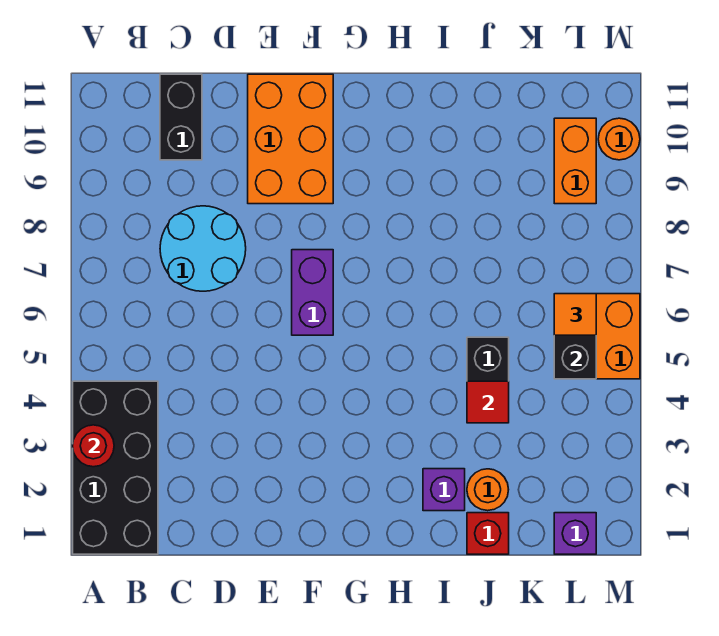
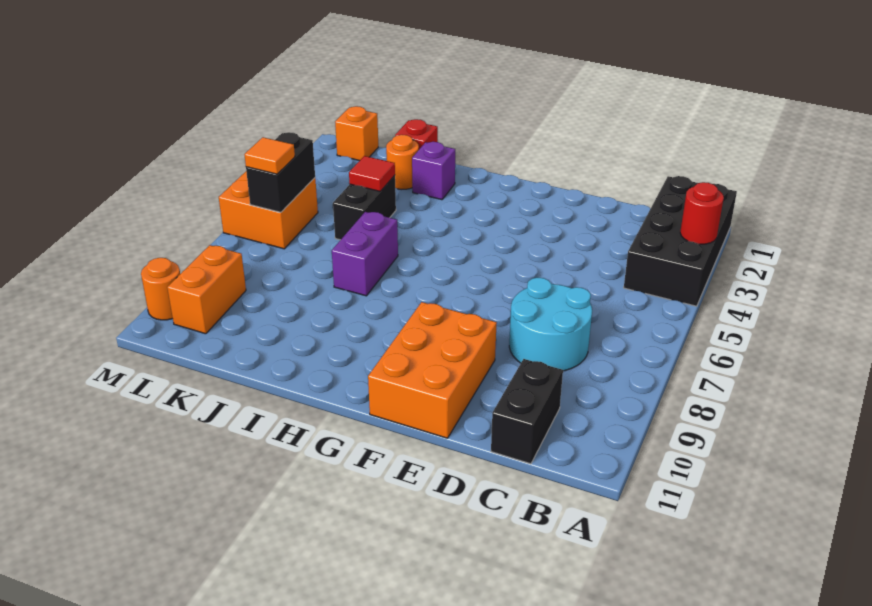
purple 1x2 brick [292,250,333,335] -> purple 1x2 brick moved to [332,212,398,296]
purple 1x1 brick [554,513,596,554] -> orange 1x1 brick [335,106,378,161]

